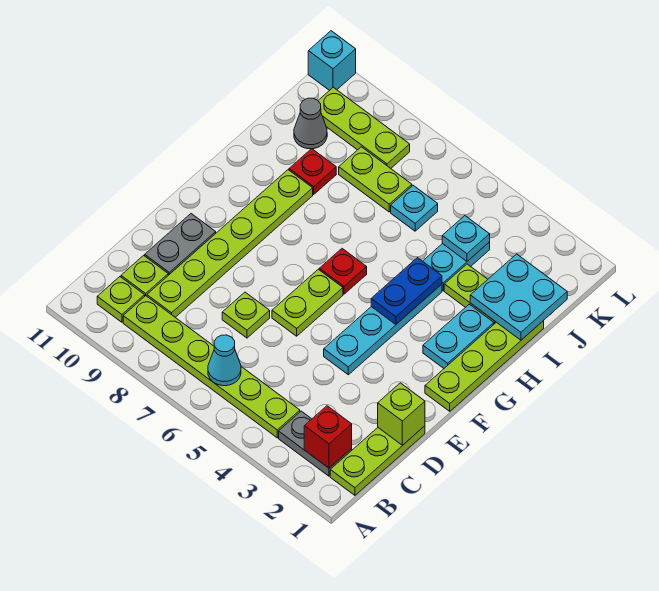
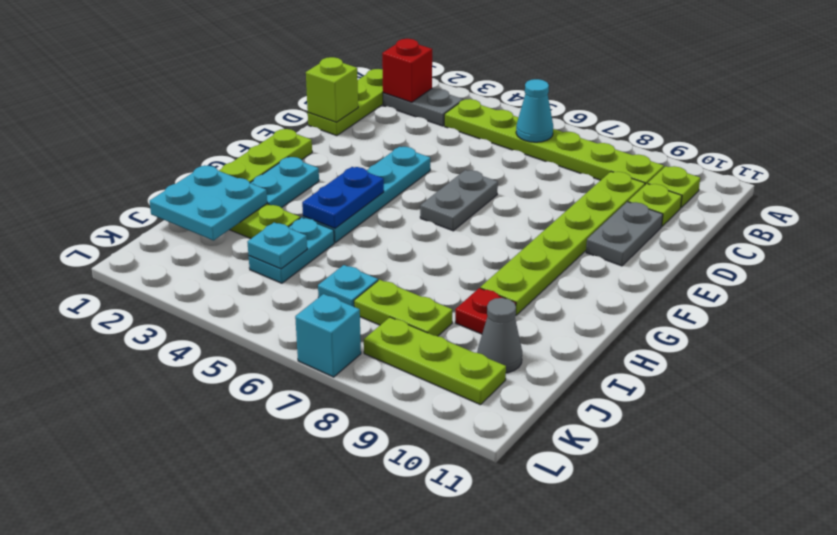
lime 1x1 plate [222,292,270,338] -> none
lime 1x2 plate [272,269,343,336] -> grey 1x2 plate [420,170,498,231]
red 1x1 plate [319,249,367,294] -> none
cyan 1x1 brick [308,31,356,91] -> cyan 1x1 brick moved to [295,294,361,377]

